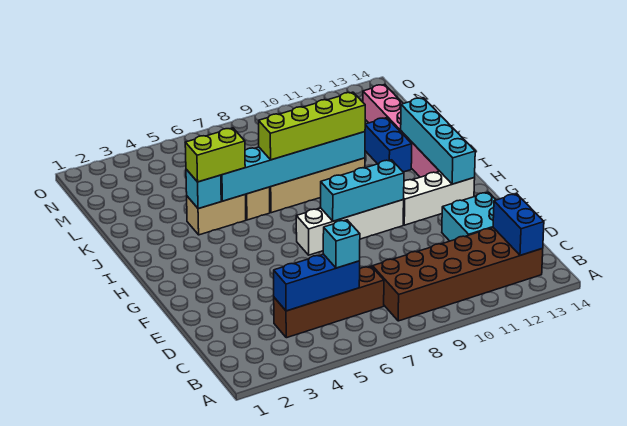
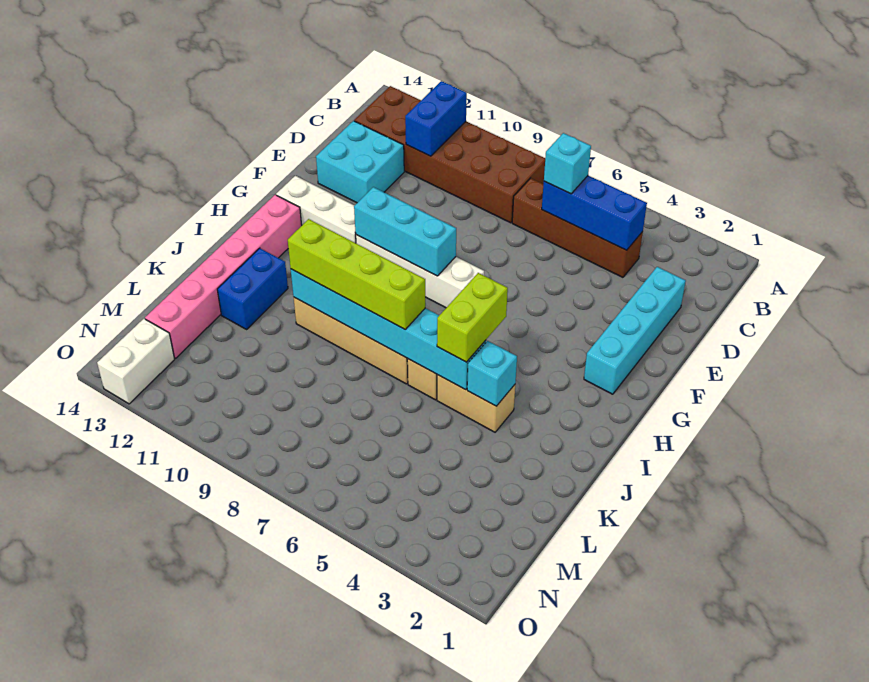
blue 1x2 brick [493,194,544,255] -> blue 1x2 brick moved to [405,81,467,156]
cyan 1x4 brick [401,98,475,184] -> cyan 1x4 brick moved to [584,267,686,394]
lime 1x2 brick [185,128,245,182] -> lime 1x2 brick turned to [437,273,508,362]
none -> white 1x2 brick [97,319,175,404]

